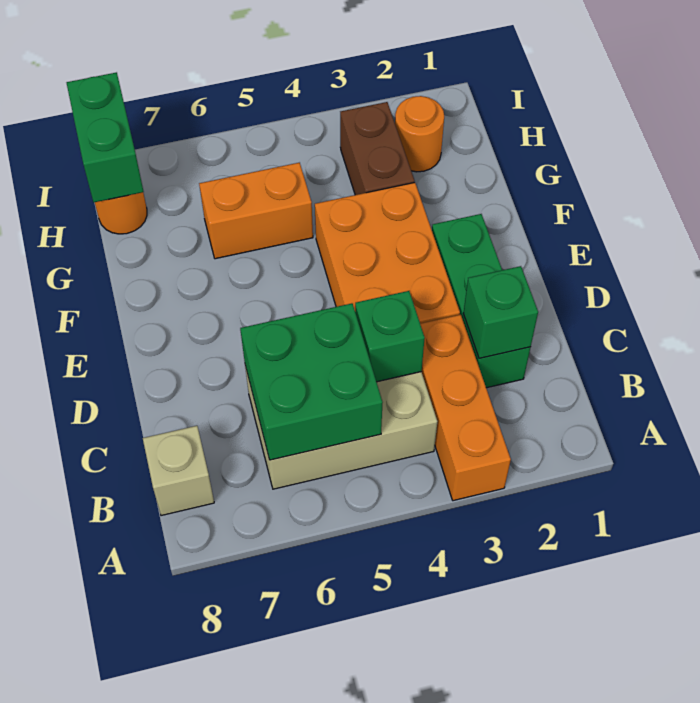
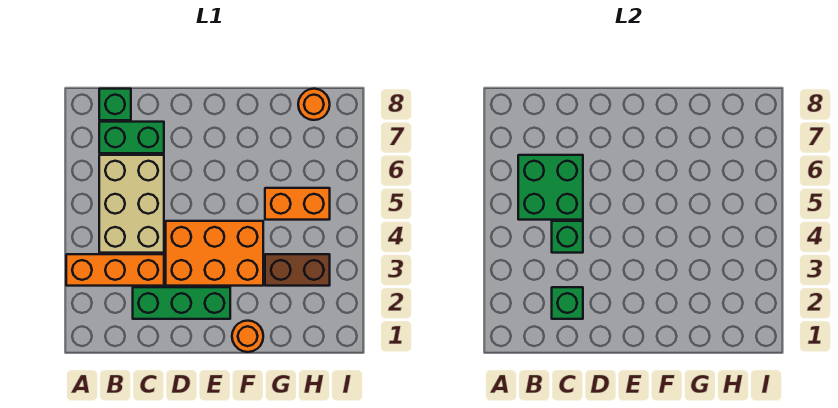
tan 1x1 brick [143,426,214,516] -> green 1x1 brick [99,89,131,120]
orange 1x2 brick [199,163,313,259] -> orange 1x2 brick turned to [265,188,330,220]
orange 1x1 round brick [395,96,444,172] -> orange 1x1 round brick moved to [232,321,263,352]
green 1x2 brick [67,72,144,203] -> green 1x2 brick moved to [99,122,164,153]

